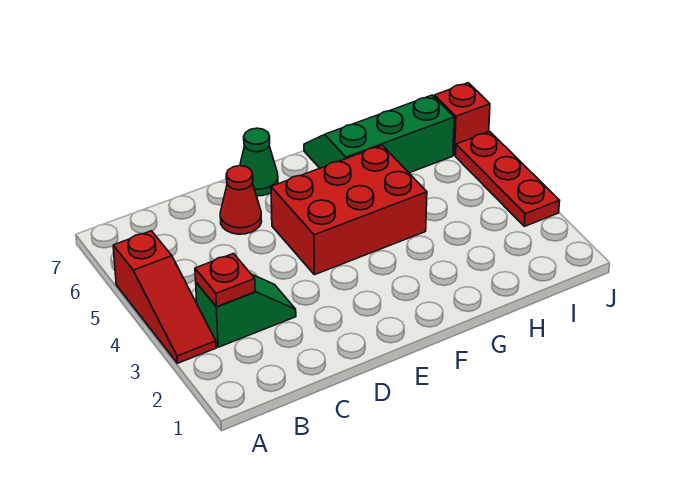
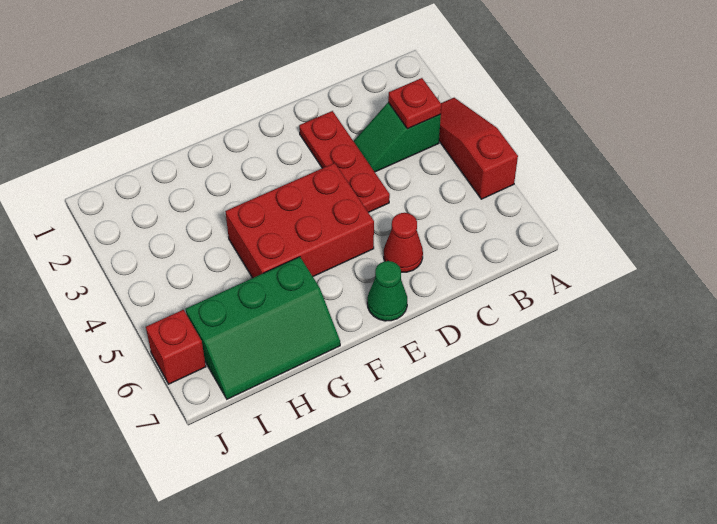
red 1x3 plate [456,132,560,226] -> red 1x3 plate moved to [299,111,390,212]

